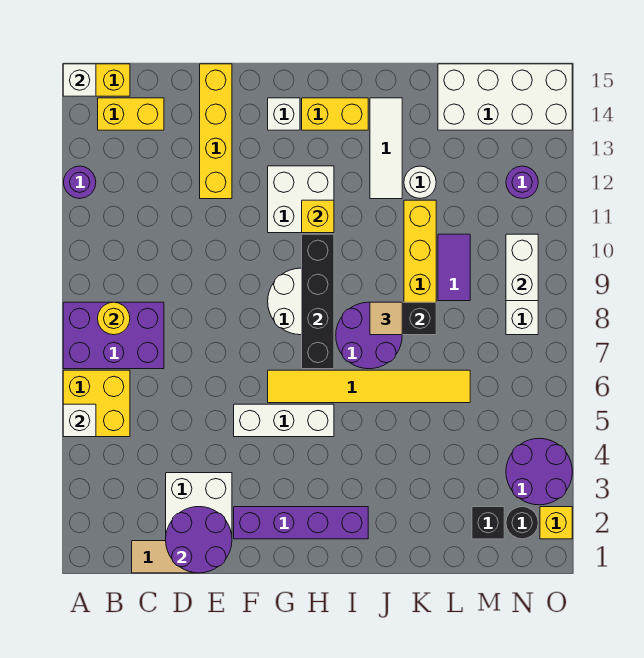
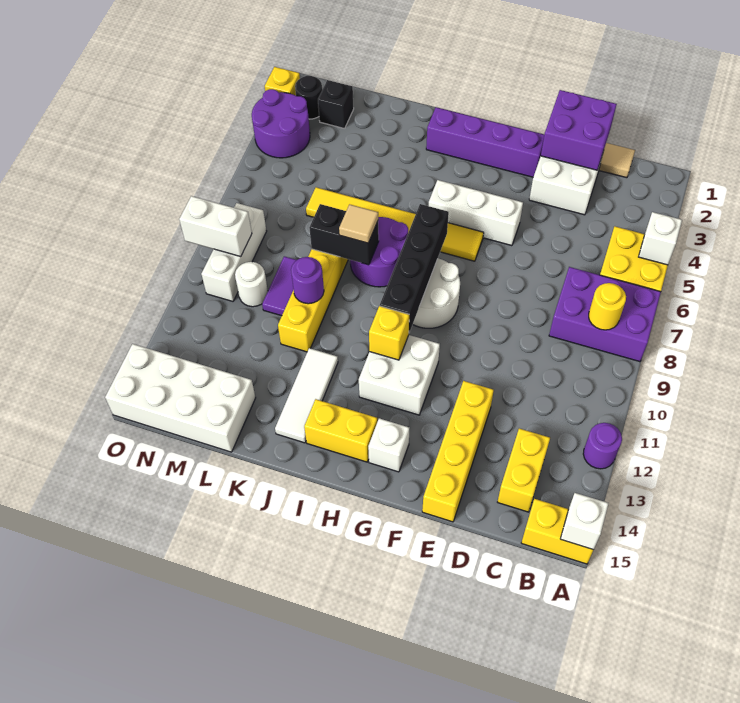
yellow 1x2 brick [98,98,164,130] -> yellow 1x2 brick turned to [498,428,550,512]
purple 2x2 round brick [166,507,232,573] -> purple 2x2 brick [541,90,617,170]
white 1x1 round brick [404,166,436,198] -> white 1x1 round brick moved to [235,262,268,307]
white 1x2 brick [506,234,538,301] -> white 1x2 brick turned to [179,196,252,256]
purple 1x1 round brick [506,166,538,199] -> purple 1x1 round brick moved to [291,257,324,304]

